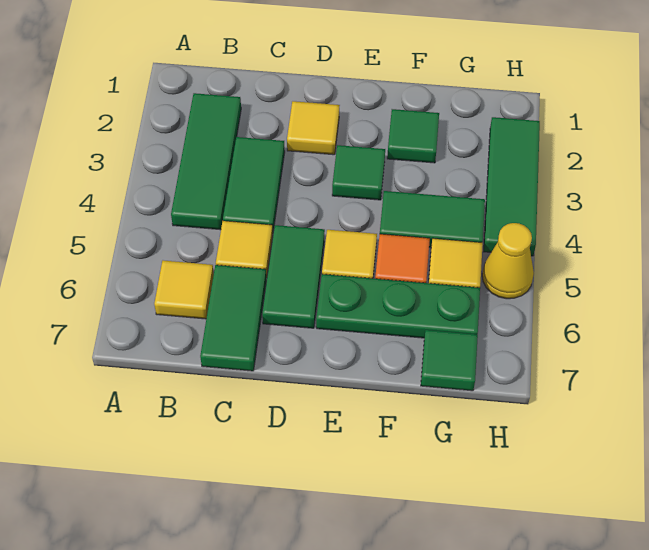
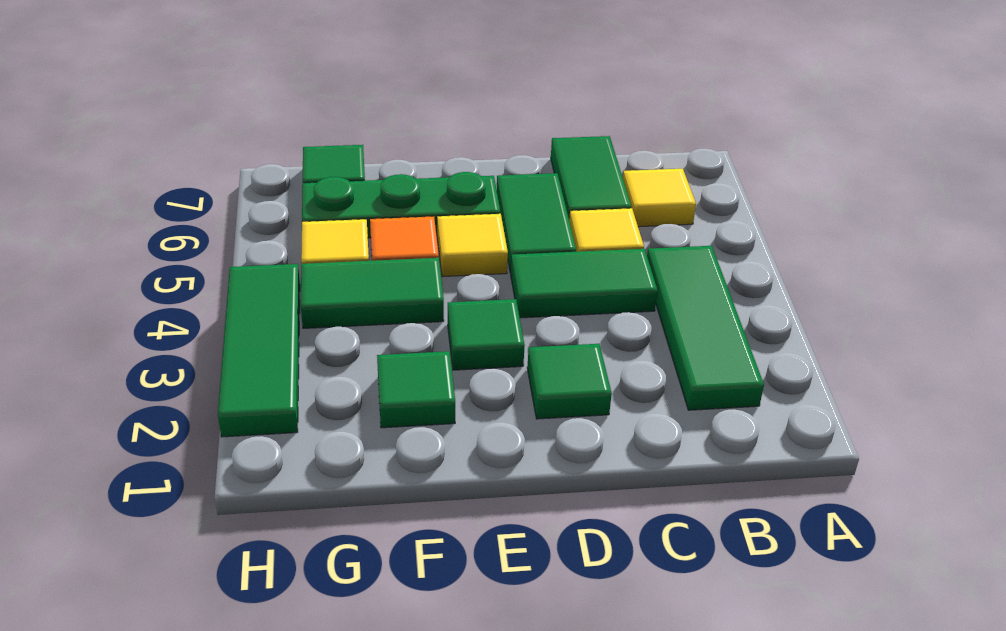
green 1x2 tile [223,137,285,231] -> green 1x2 tile turned to [511,249,658,318]
yellow 1x1 tile [287,101,340,155] -> green 1x1 tile [527,344,612,419]
yellow 1x1 cone [482,223,534,299] -> none

